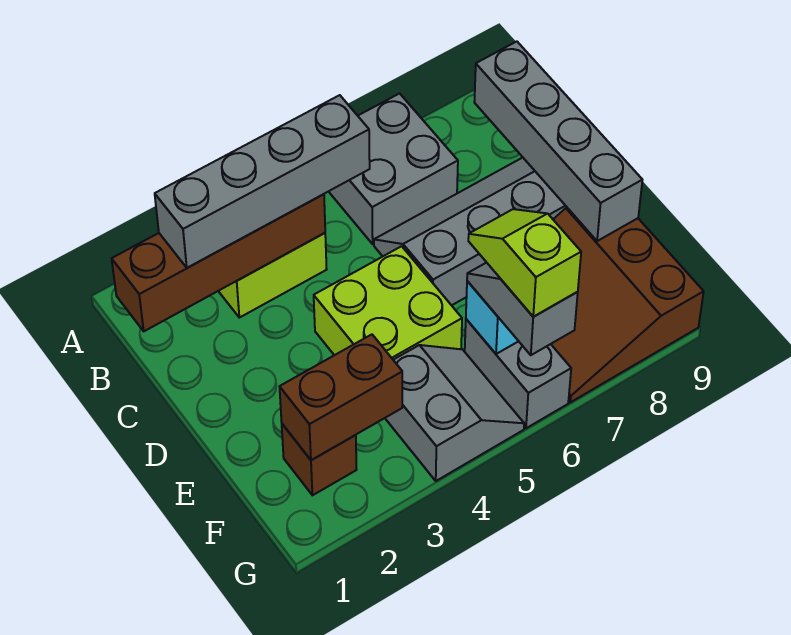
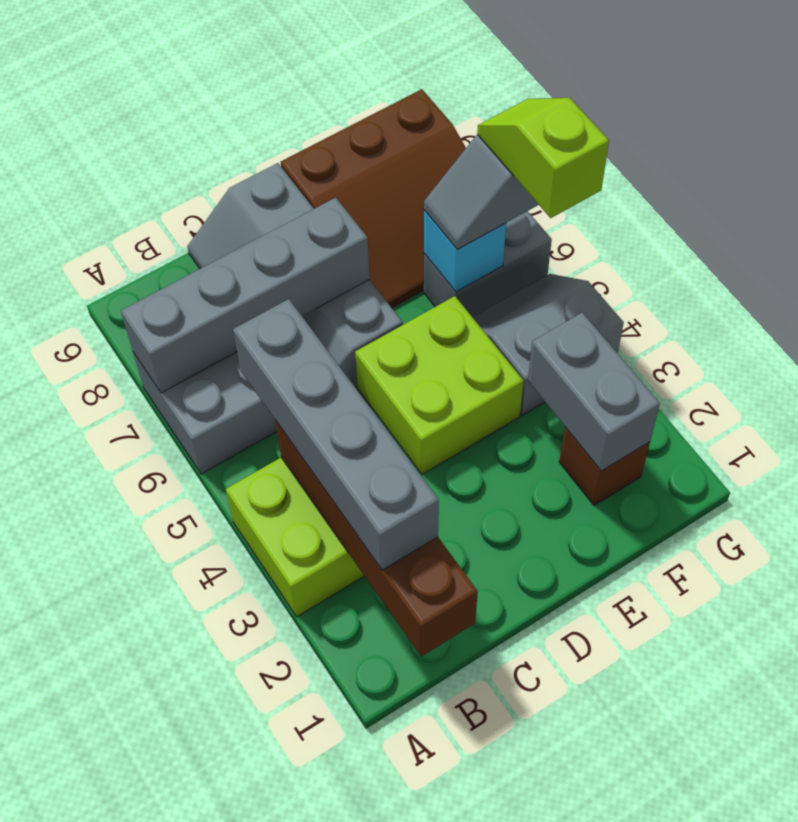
grey 1x4 brick [474,42,642,241] -> grey 1x4 brick moved to [121,198,370,393]
brown 1x2 brick [280,335,402,460] -> grey 1x2 brick [528,312,660,471]
lime 1x2 slope [468,209,581,317] -> lime 1x2 slope turned to [477,98,609,218]

